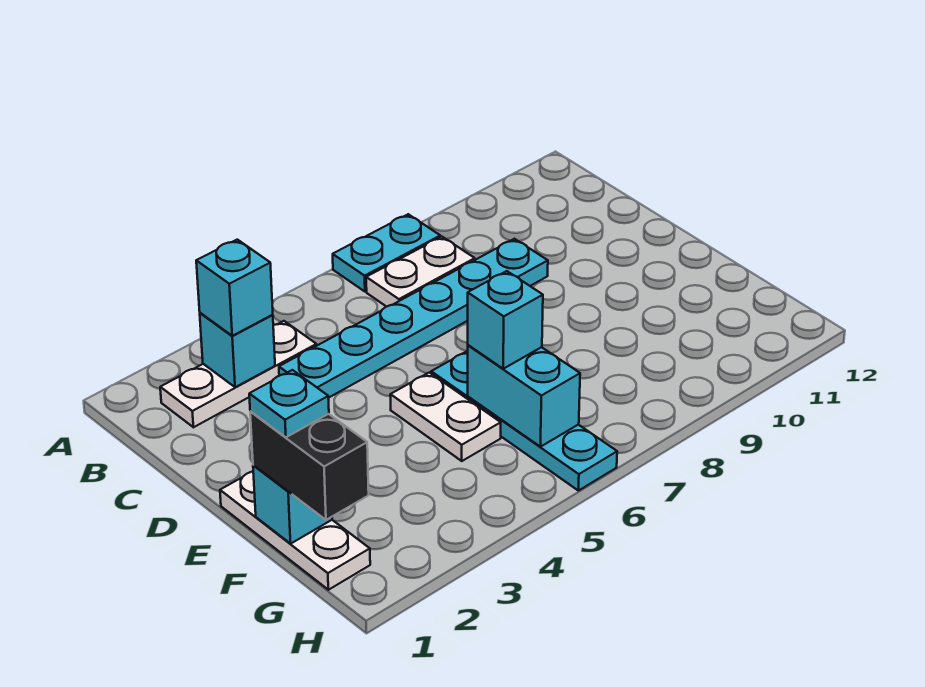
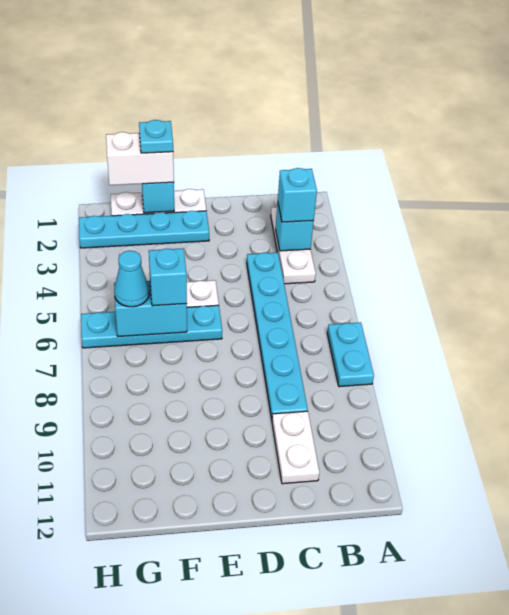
white 1x2 plate [366,237,475,307] -> white 1x2 plate moved to [272,411,319,484]
none -> cyan 1x4 plate [79,211,209,248]
black 1x2 brick [250,411,369,520] -> white 1x2 brick [106,132,174,185]
none -> cyan 1x1 cone [114,251,149,307]

